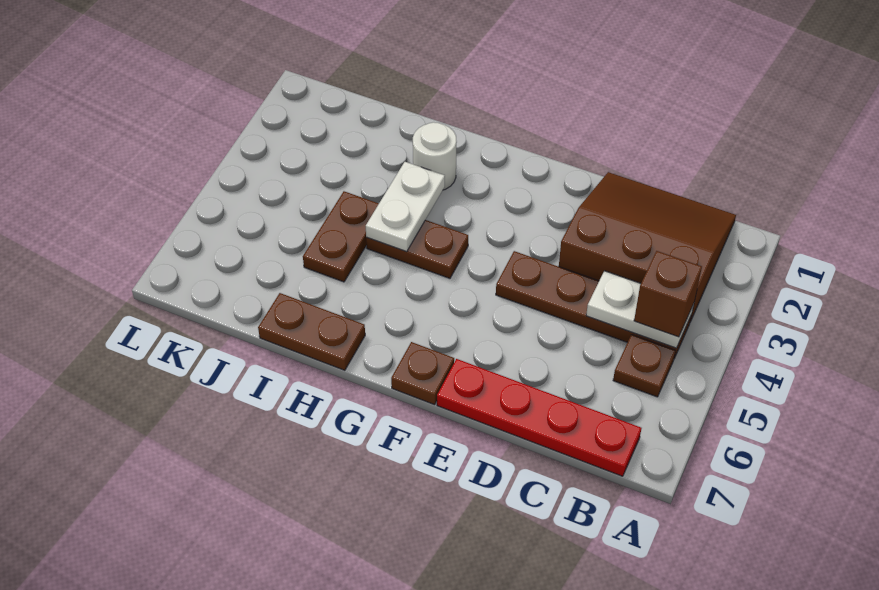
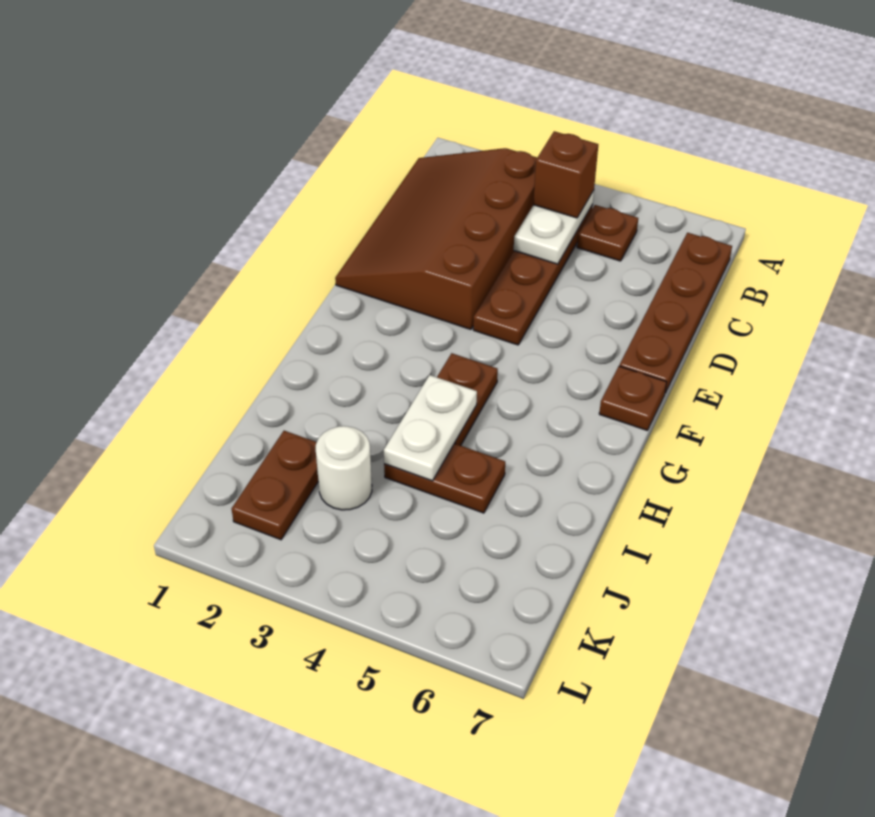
brown 3x3 slope [559,172,736,322] -> brown 3x4 slope [335,148,537,329]
red 1x4 plate [437,359,641,476] -> brown 1x4 plate [619,233,732,393]
white 1x1 round brick [413,122,457,190] -> white 1x1 round brick moved to [316,426,372,510]
white 1x2 plate [366,162,445,252] -> white 1x2 plate turned to [384,375,477,481]
brown 1x2 plate [258,293,365,370] -> brown 1x2 plate moved to [232,431,318,540]

